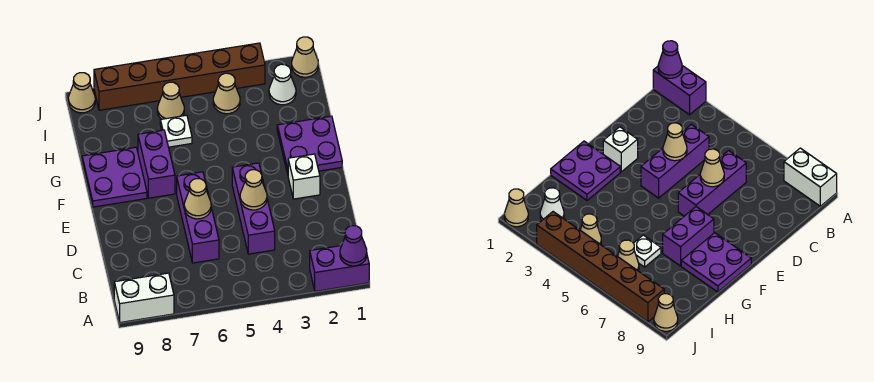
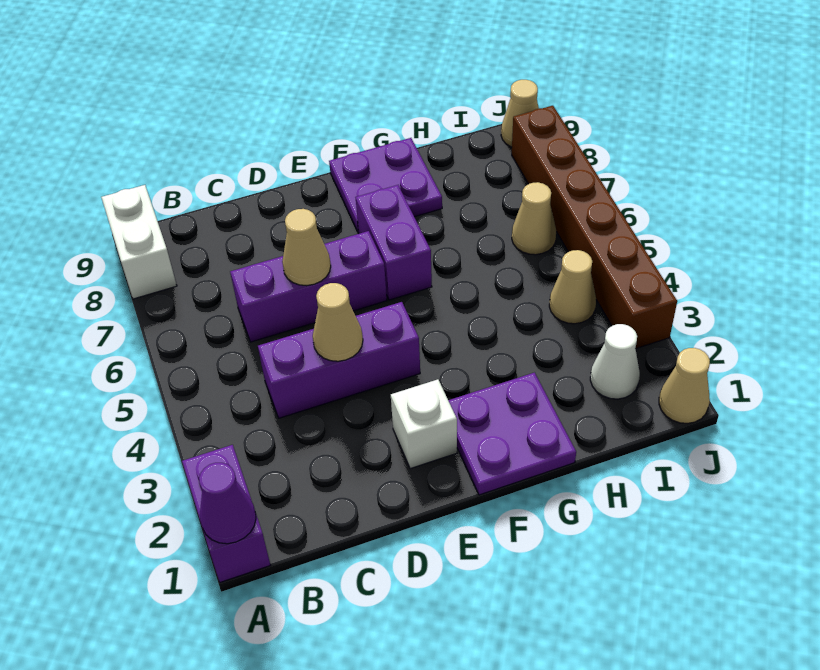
purple 1x2 brick [138,130,175,198] -> purple 1x2 brick turned to [356,185,432,300]
white 1x1 plate [160,115,192,147] -> none

